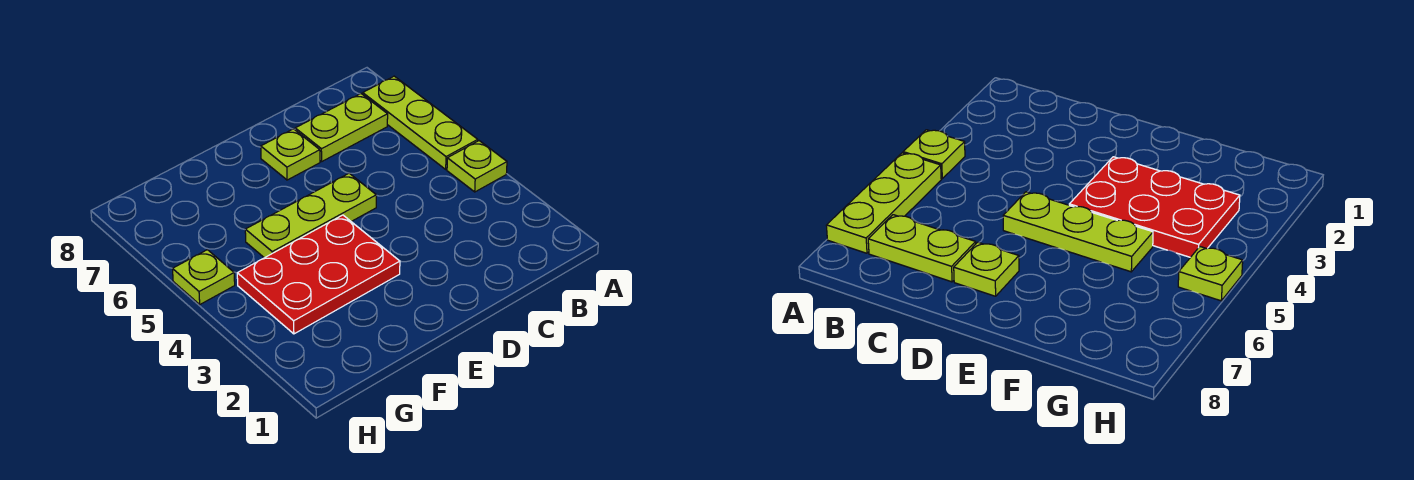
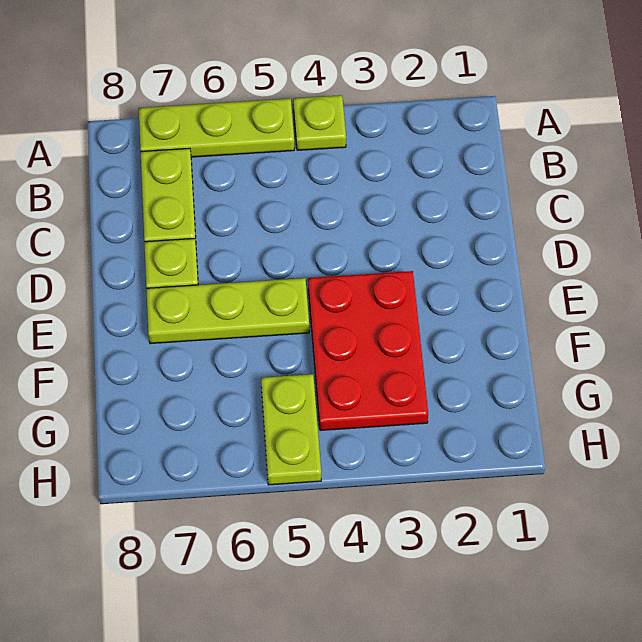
lime 1x3 plate [245,173,376,258] -> lime 1x3 plate turned to [146,278,309,344]
lime 1x1 plate [172,250,235,304] -> lime 1x2 plate [261,374,321,485]

